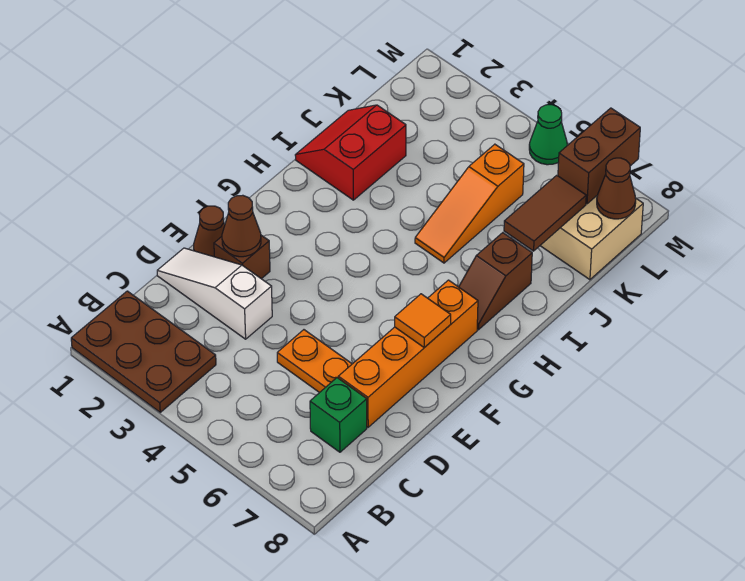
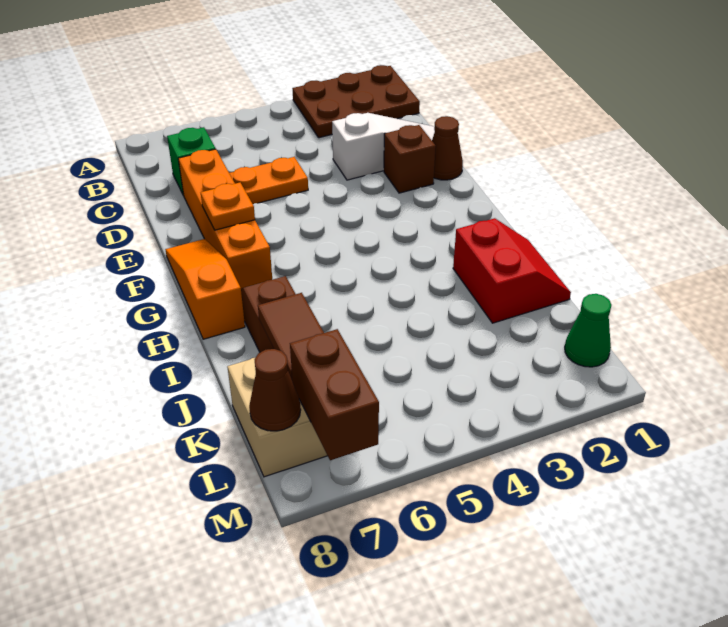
brown 1x1 cone [222,195,261,257] -> none
orange 1x1 tile [395,294,451,347] -> orange 1x1 plate [201,183,255,230]
orange 1x3 slope [415,144,524,263] -> orange 1x3 slope moved to [165,239,245,339]
green 1x1 cone [529,105,567,165] -> green 1x1 cone moved to [565,294,611,367]

